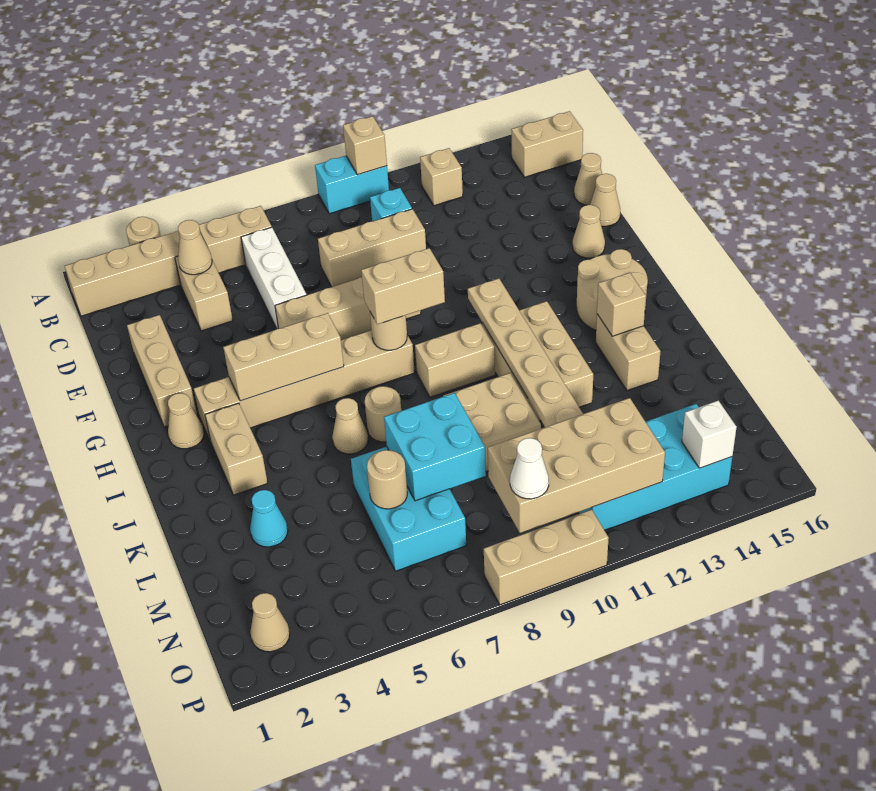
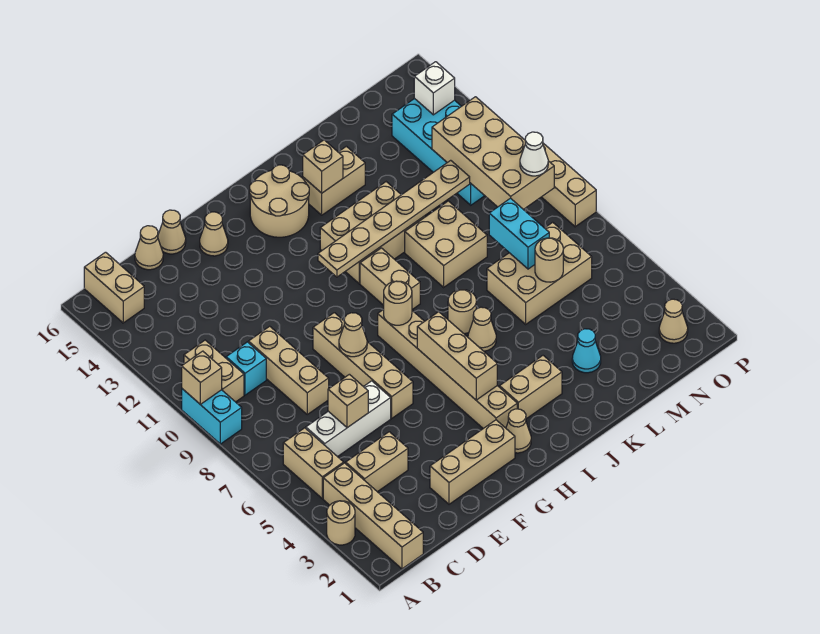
tan 1x1 brick [420,148,463,206] -> tan 1x1 brick moved to [328,374,368,428]
tan 1x1 cone [178,220,212,275] -> tan 1x1 cone moved to [339,313,367,357]
tan 1x2 brick [361,248,445,324] -> tan 1x2 brick moved to [184,340,244,402]
cyan 2x3 brick [351,447,466,571] -> tan 2x3 brick [487,222,592,324]
cyan 2x2 brick [384,393,486,501] -> cyan 1x2 brick [489,198,549,269]

